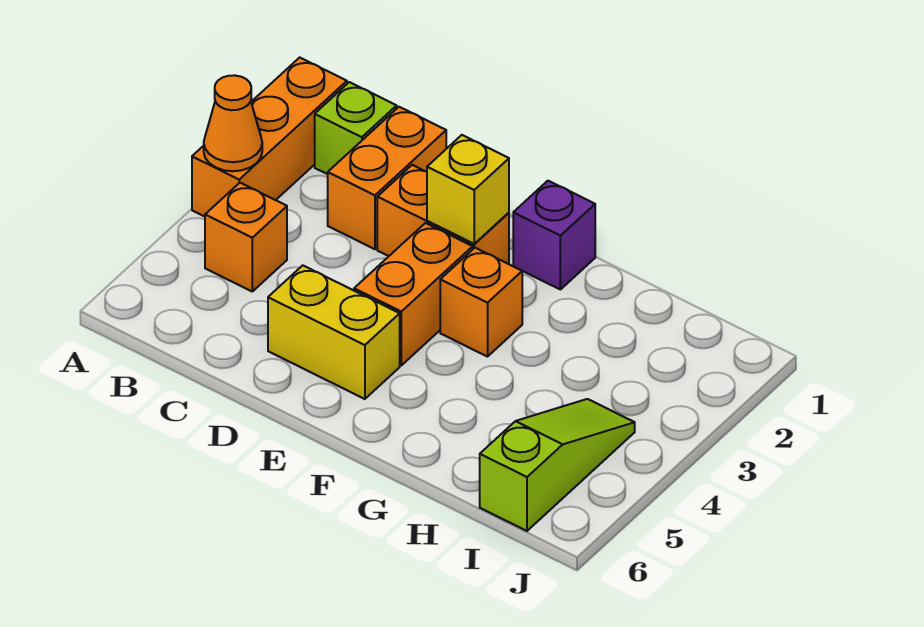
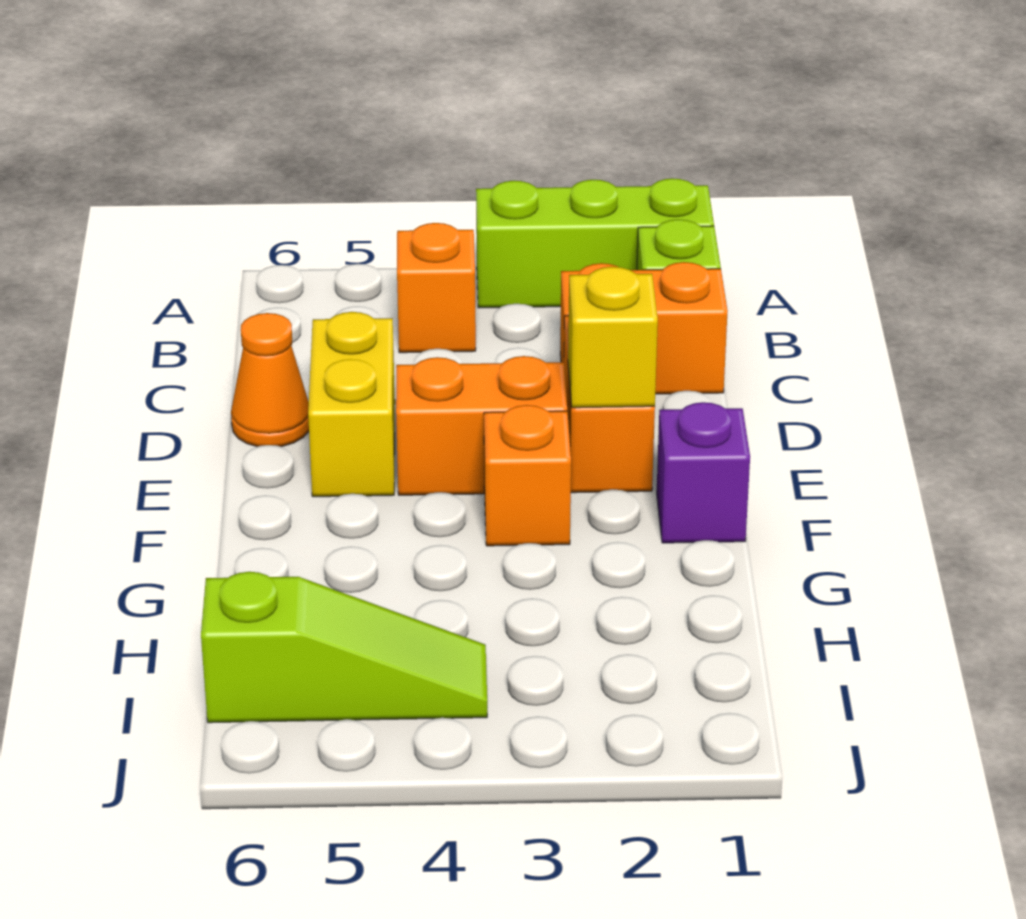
orange 1x3 brick [192,57,347,217] -> lime 1x3 brick [476,178,714,308]
orange 1x1 cone [204,75,262,171] -> orange 1x1 cone moved to [231,313,309,447]

